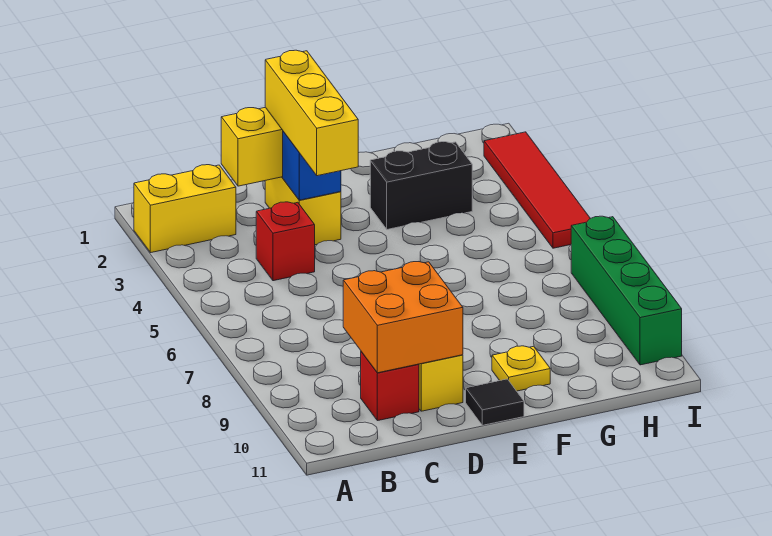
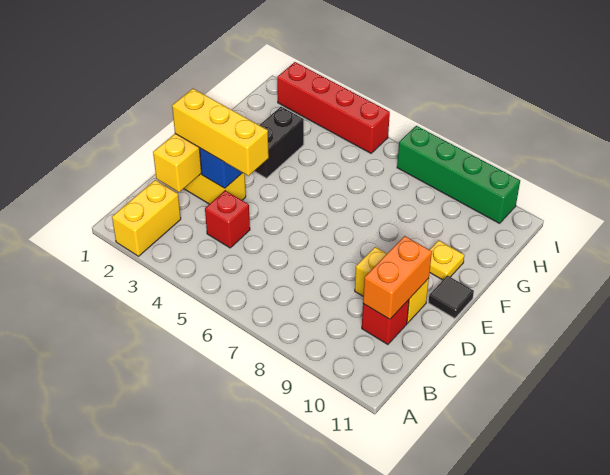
orange 2x2 brick [343,262,463,373] -> orange 1x2 brick [363,236,432,319]
red 1x4 tile [484,132,590,248] -> red 1x4 brick [277,62,390,153]

